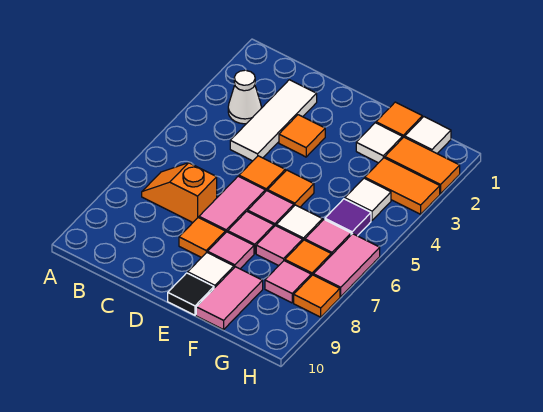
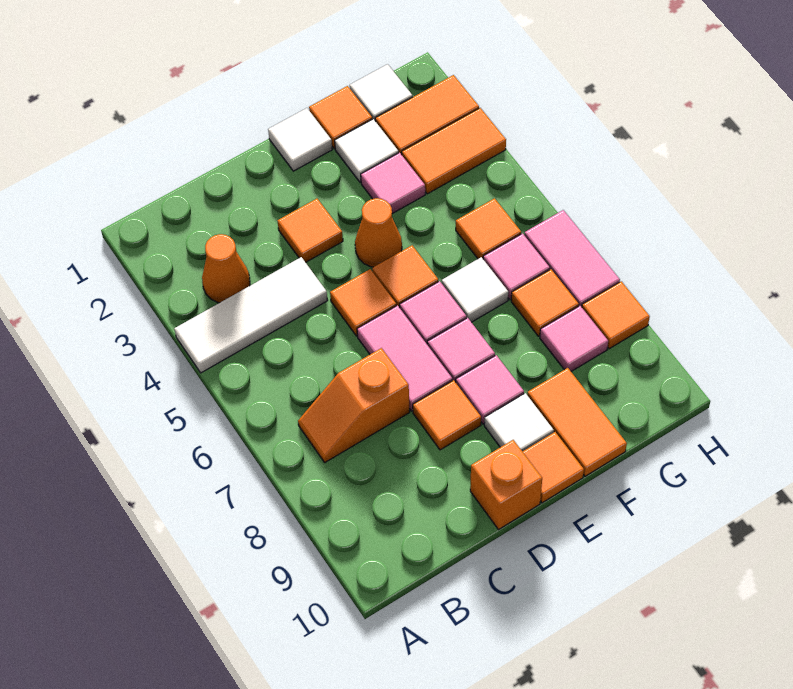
white 1x1 cone [228,70,261,124] -> orange 1x1 cone [202,234,250,303]
white 1x3 tile [230,80,317,161] -> white 1x3 tile turned to [174,257,328,373]
none -> orange 1x1 brick [470,440,542,529]
none -> orange 1x1 cone [355,198,402,267]
black 1x1 tile [168,273,214,315] -> orange 1x1 tile [523,432,584,503]
pink 1x1 tile [256,226,303,266] -> pink 1x1 tile moved to [361,153,425,214]
pink 1x2 tile [196,267,263,330] -> orange 1x2 tile [527,368,627,476]
white 1x1 tile [345,178,391,221] -> white 1x1 tile moved to [268,108,332,171]
purple 1x1 tile [325,199,371,236] -> orange 1x1 tile [456,198,521,259]

